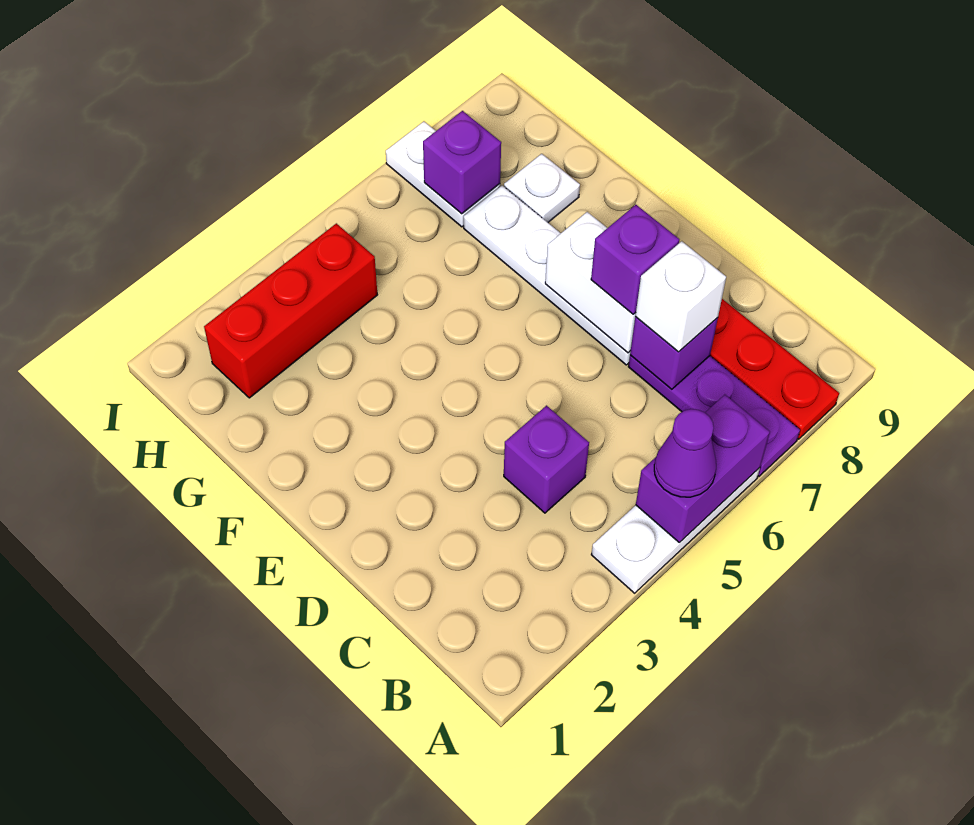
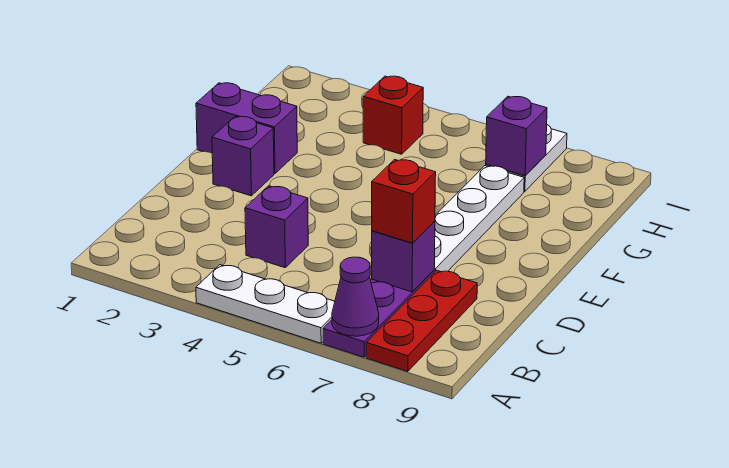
purple 1x2 brick [636,395,770,543] -> purple 1x2 brick moved to [196,83,297,174]
purple 1x1 cone [654,409,716,497] -> purple 1x1 cone moved to [332,257,379,336]
white 1x1 brick [635,241,726,352] -> red 1x1 brick [372,159,436,243]
white 1x2 brick [545,212,636,353] -> none
purple 1x1 brick [591,205,679,314] -> purple 1x1 brick moved to [212,117,274,196]
white 1x1 plate [504,154,580,222] -> none
red 1x3 brick [204,223,377,398] -> red 1x1 brick [363,76,423,154]

